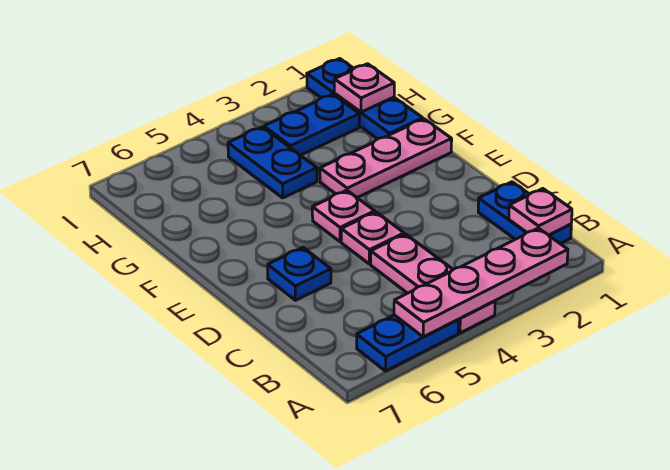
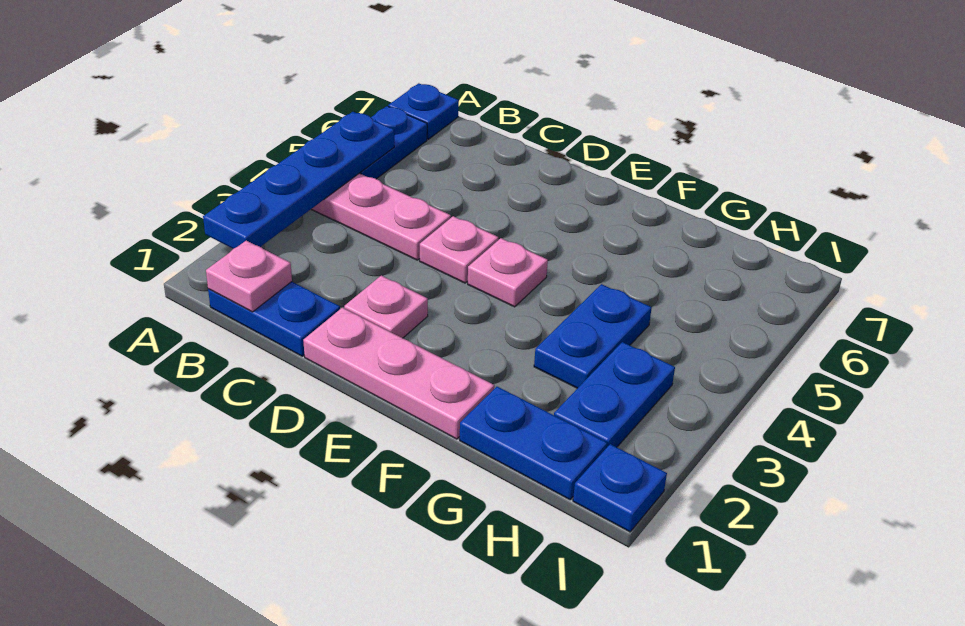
pink 1x4 plate [394,228,568,337] -> blue 1x4 plate [203,112,394,249]
blue 1x1 plate [268,247,331,300] -> blue 1x1 plate moved to [388,83,459,139]
pink 1x3 plate [320,119,452,198] -> pink 1x3 plate turned to [303,308,494,439]
blue 1x2 plate [228,127,317,198] -> blue 1x2 plate turned to [534,284,652,388]
pink 1x1 plate [334,64,394,112] -> pink 1x1 plate moved to [344,276,428,338]

